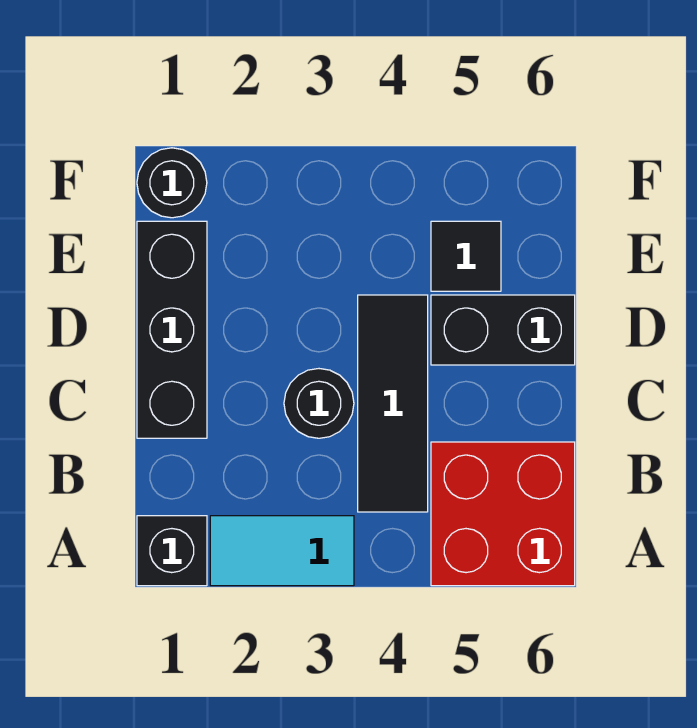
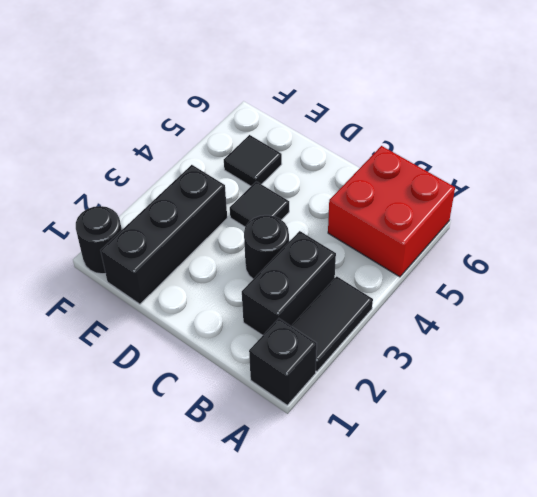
cyan 1x2 tile [210,516,354,586] -> black 1x2 tile [292,276,373,371]
black 1x3 tile [358,295,428,512] -> black 1x1 tile [230,181,289,227]
black 1x3 brick [137,221,207,438] -> black 1x3 brick turned to [101,165,227,304]
black 1x2 brick [431,295,575,365] -> black 1x2 brick moved to [242,231,336,335]

